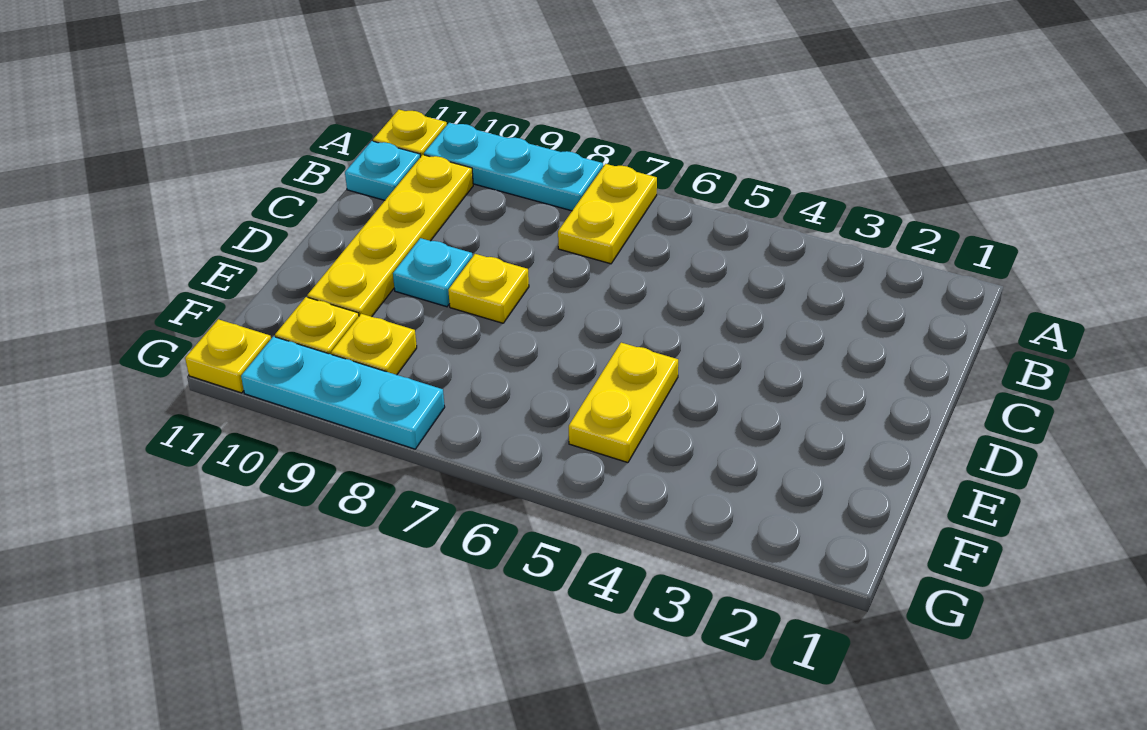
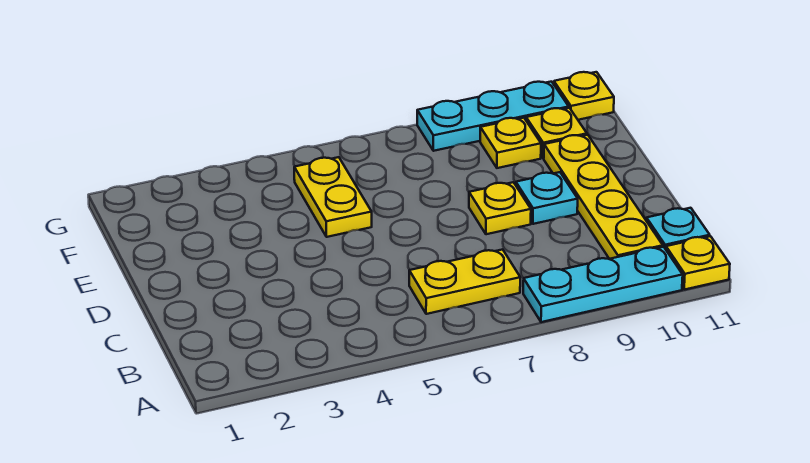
yellow 1x2 plate [558,164,657,264] -> yellow 1x2 plate turned to [409,249,520,314]

